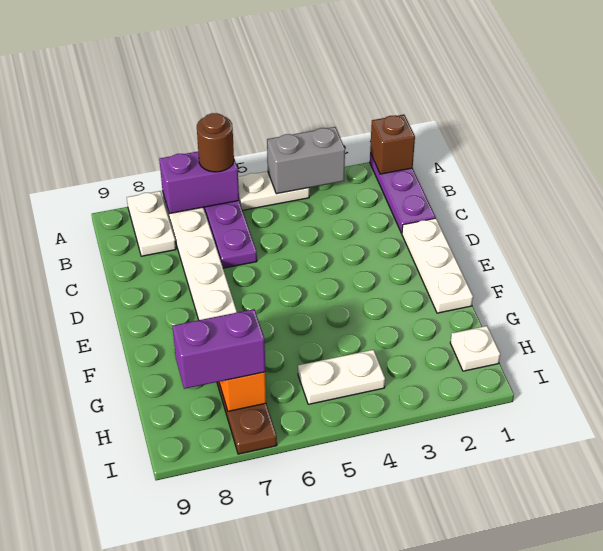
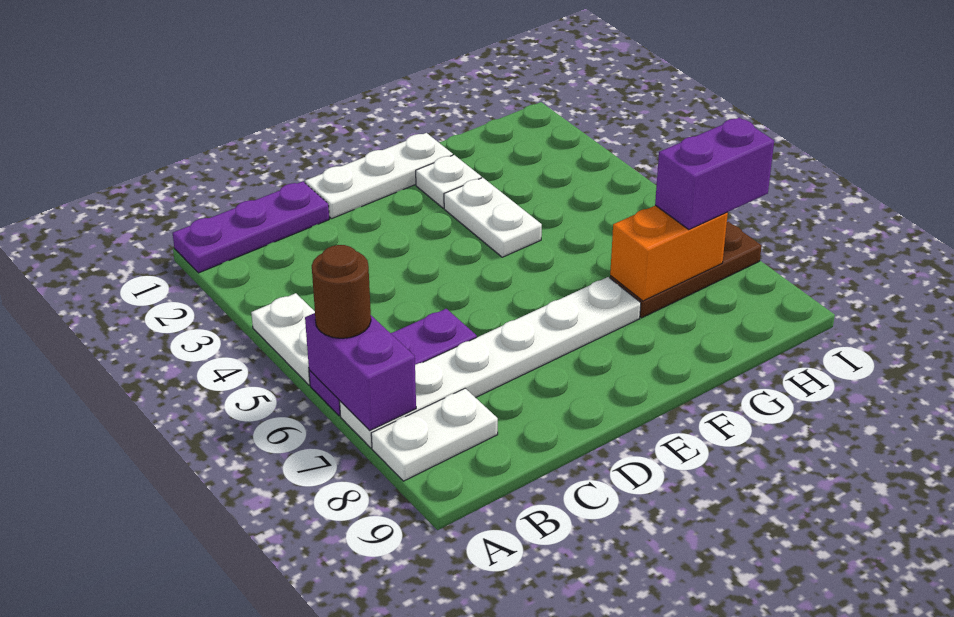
brown 1x1 brick [370,115,415,174] -> none
grey 1x2 brick [267,127,345,194] -> none
white 1x1 plate [450,326,500,371] -> white 1x1 plate moved to [416,155,481,208]
white 1x2 plate [298,350,385,404] -> white 1x2 plate moved to [444,178,542,257]
purple 1x2 brick [173,309,265,389] -> purple 1x2 brick turned to [655,118,774,229]

